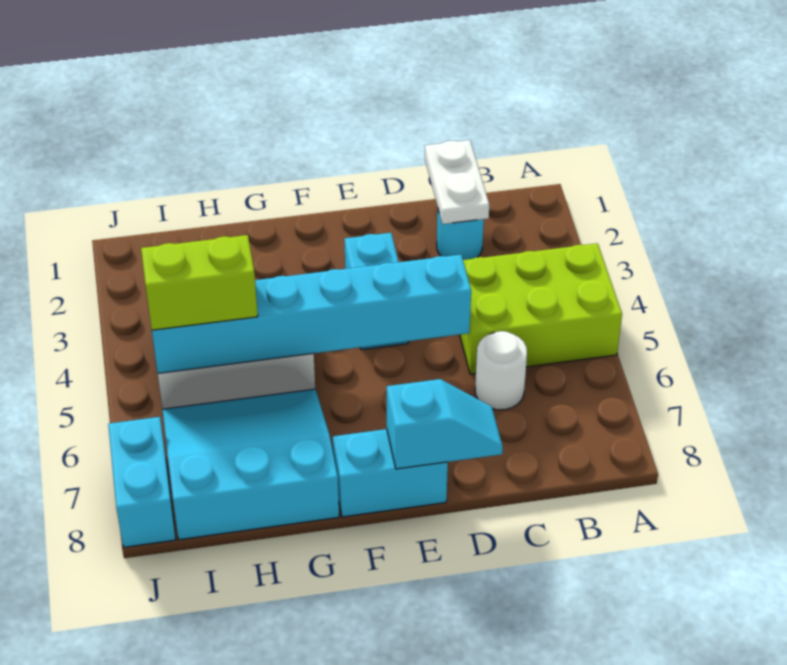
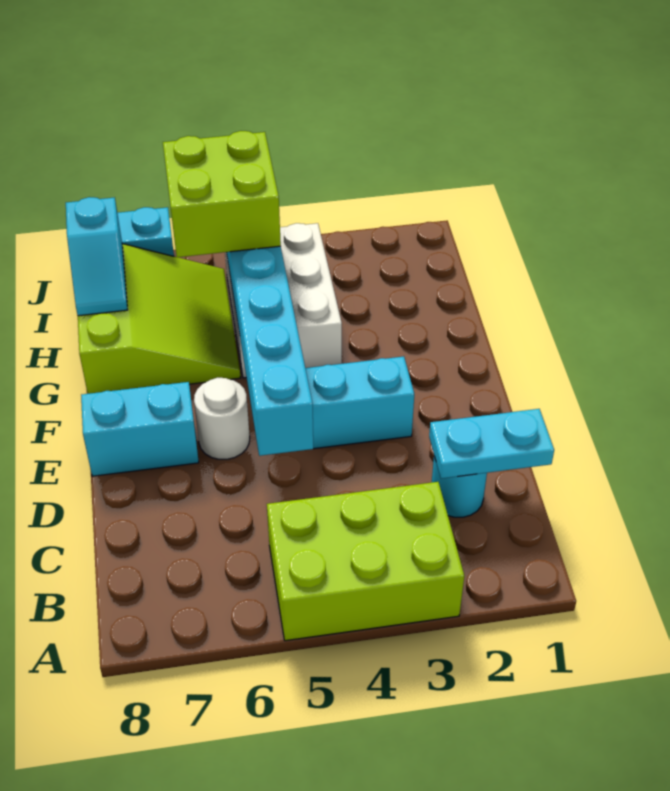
lime 2x3 brick [460,243,622,374] -> lime 2x3 brick turned to [267,482,464,641]
white 1x2 plate [425,140,489,224] -> cyan 1x2 plate [429,409,554,479]
white 1x1 round brick [475,331,527,410] -> white 1x1 round brick moved to [194,378,250,459]
cyan 1x2 slope [387,379,503,469] -> cyan 1x2 slope moved to [66,197,128,316]
cyan 1x2 brick [333,429,448,517] -> cyan 1x2 brick turned to [81,382,199,476]
cyan 3x3 slope [162,389,339,540] -> lime 3x3 slope [78,244,240,394]
lime 1x2 brick [141,235,258,330] -> lime 2x2 brick [163,131,281,257]

